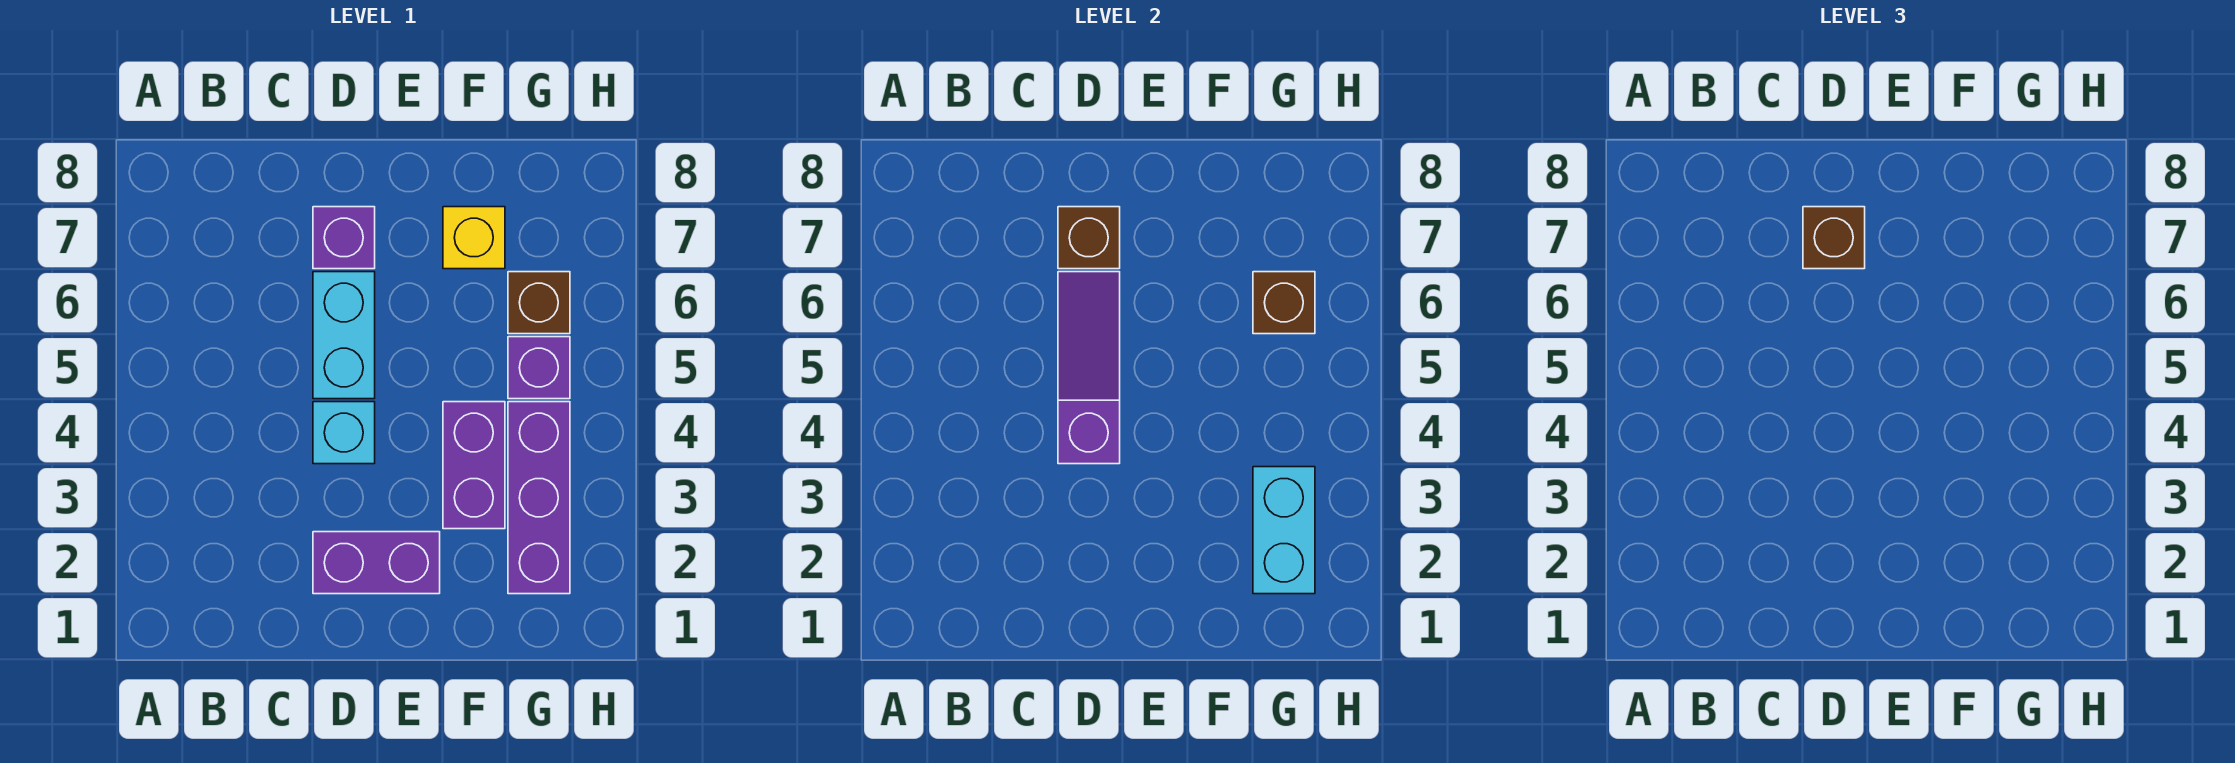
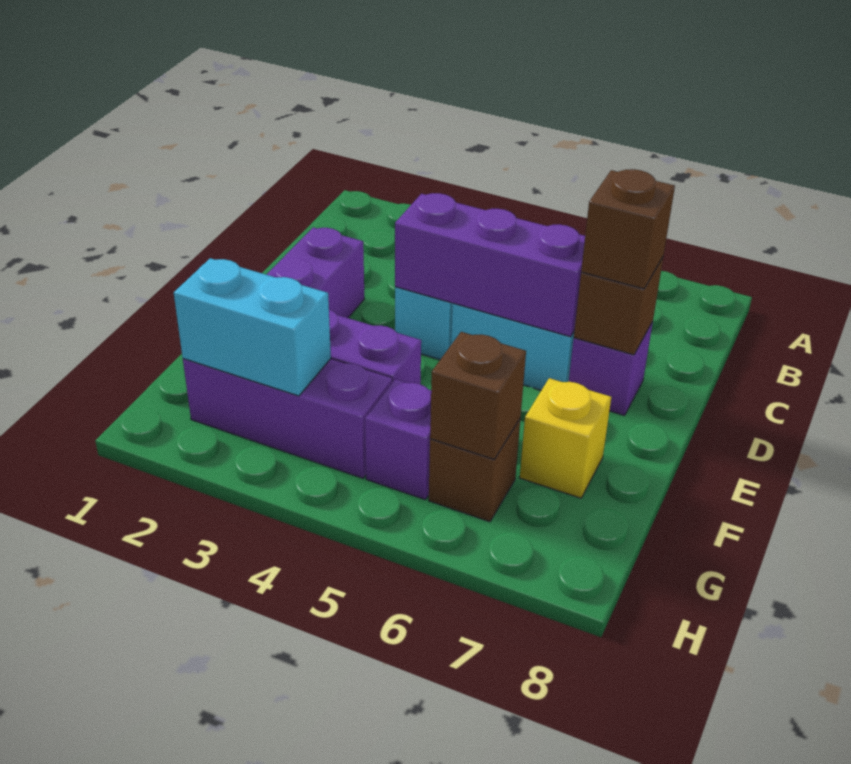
purple 1x3 slope [1058,272,1120,464] -> purple 1x3 brick [395,193,585,337]

